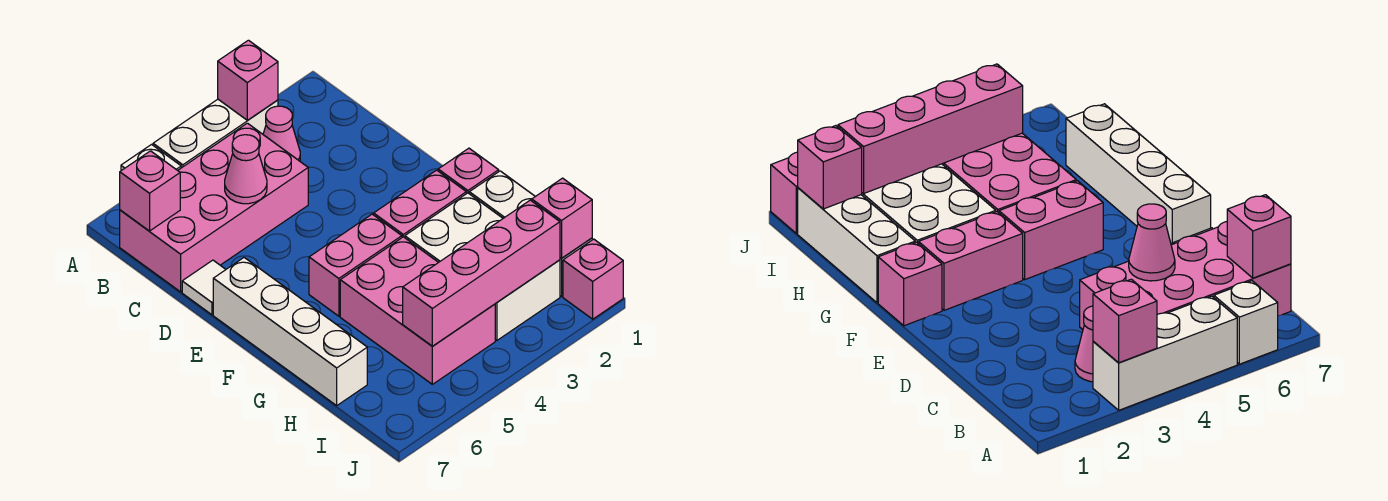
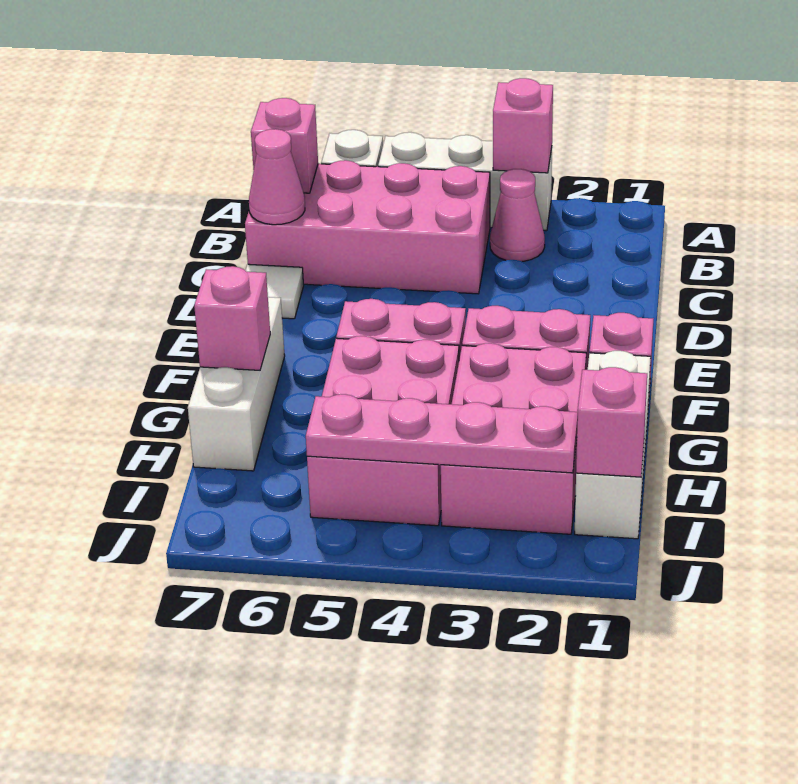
pink 1x1 cone [225,135,267,204] -> pink 1x1 cone moved to [249,129,305,225]
white 1x4 brick [213,258,367,406] -> white 1x3 brick [188,297,285,471]
white 2x3 brick [405,193,560,340] -> pink 2x3 brick [441,343,586,534]
pink 1x4 brick [403,200,560,346] -> pink 1x4 plate [306,394,578,473]
pink 1x1 brick [563,239,623,319] -> pink 1x1 brick moved to [194,266,270,370]

